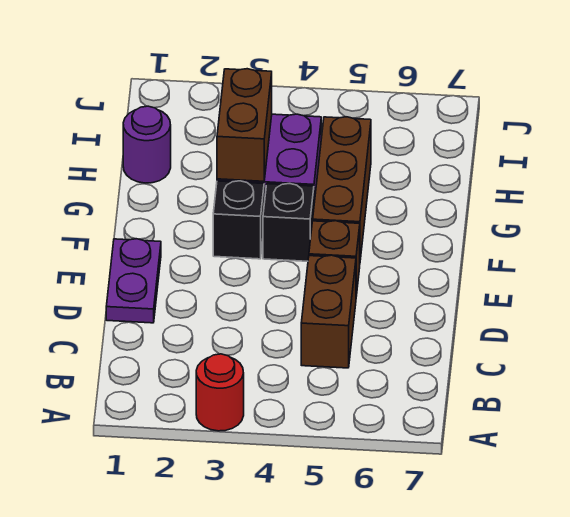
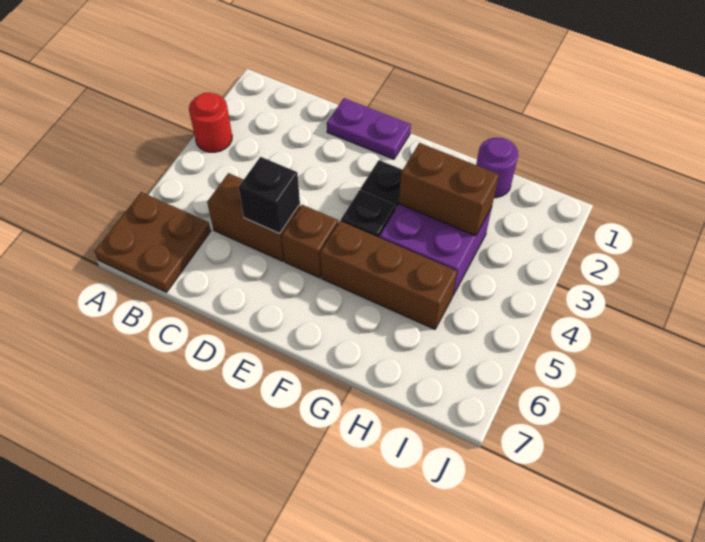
none -> brown 2x2 plate [95,192,211,292]
none -> black 1x1 brick [239,157,300,233]

